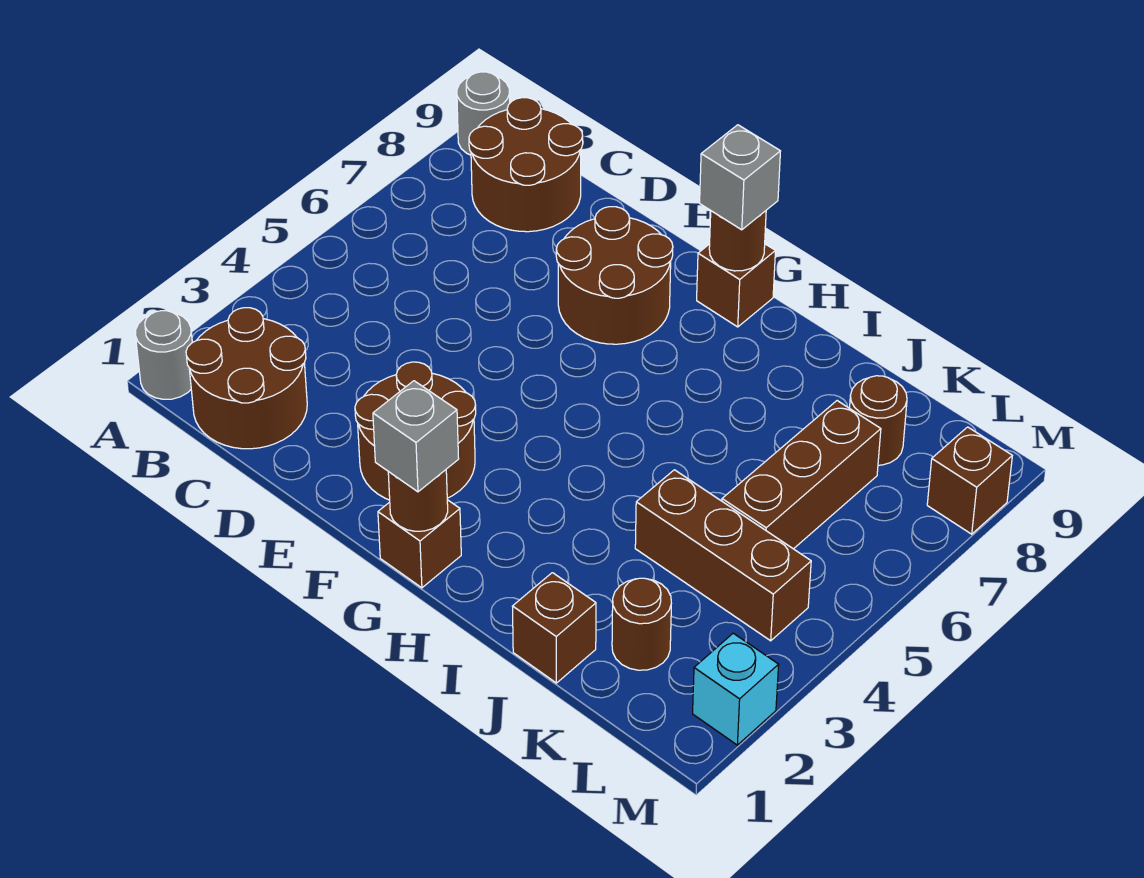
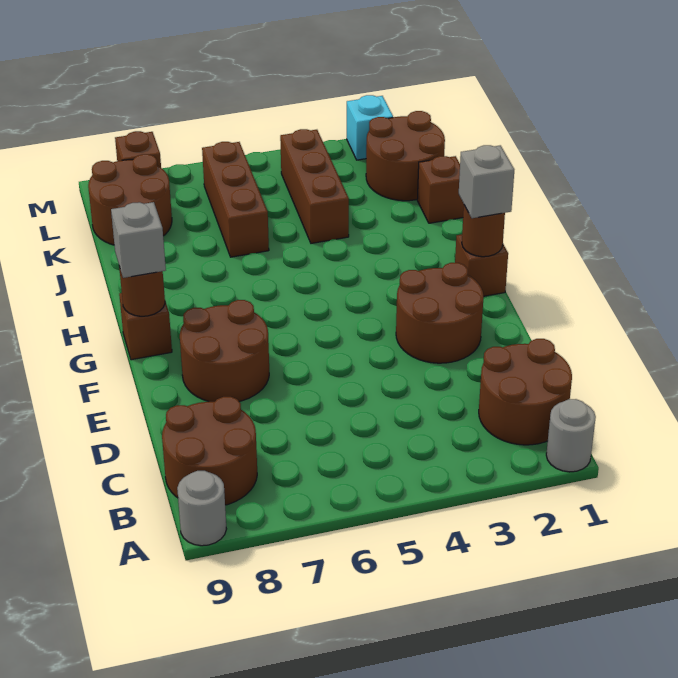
brown 1x1 round brick [612,578,671,670] -> brown 2x2 round brick [366,111,445,201]
brown 1x3 brick [722,401,881,549] -> brown 1x3 brick turned to [202,142,269,257]
brown 1x1 round brick [850,376,907,465] -> brown 2x2 round brick [88,154,172,245]

